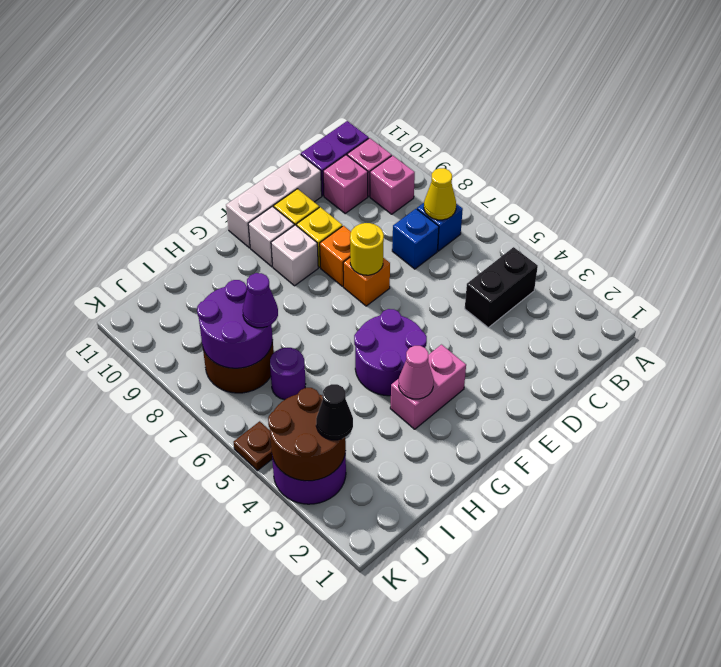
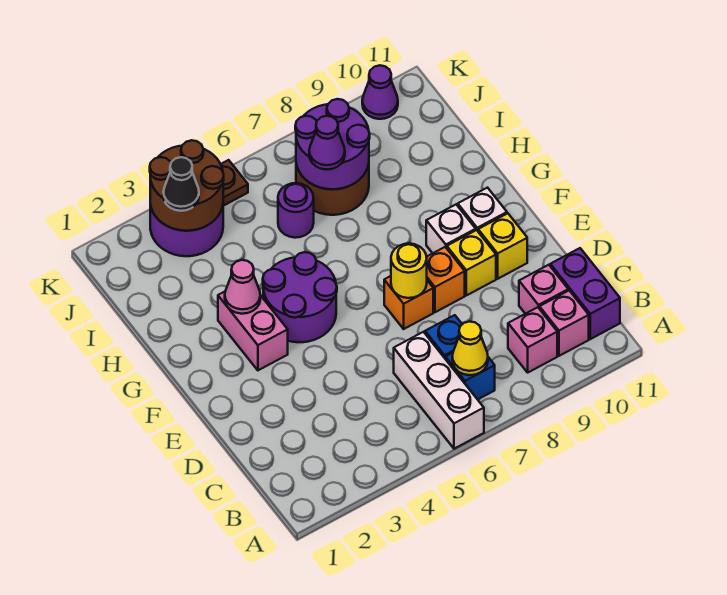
black 1x2 brick [465,247,538,328] -> none
white 1x3 brick [226,154,322,248] -> white 1x3 brick moved to [394,332,484,449]
none -> purple 1x1 cone [362,65,398,119]

